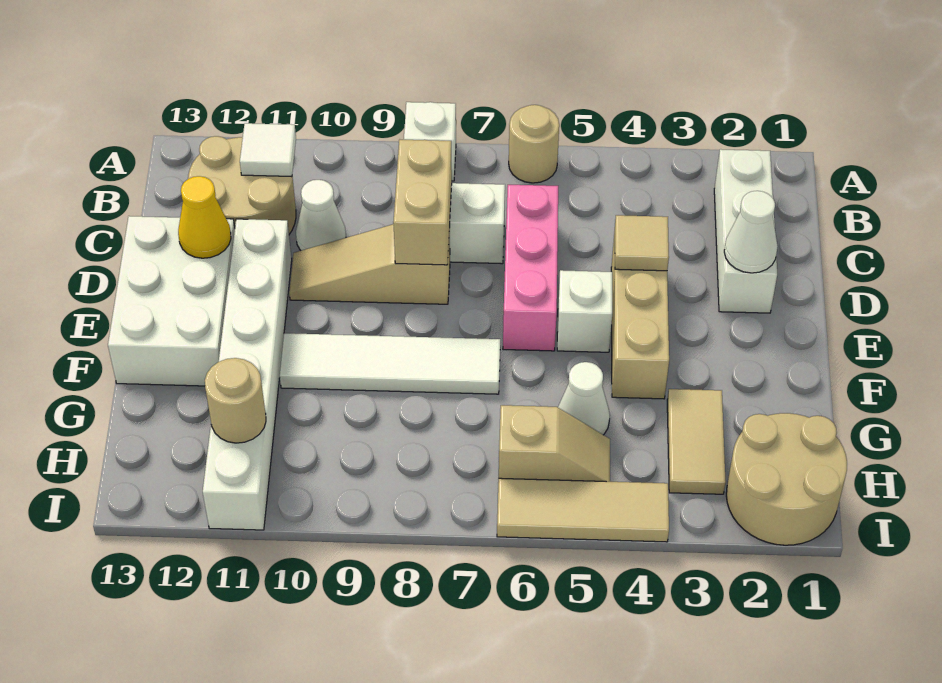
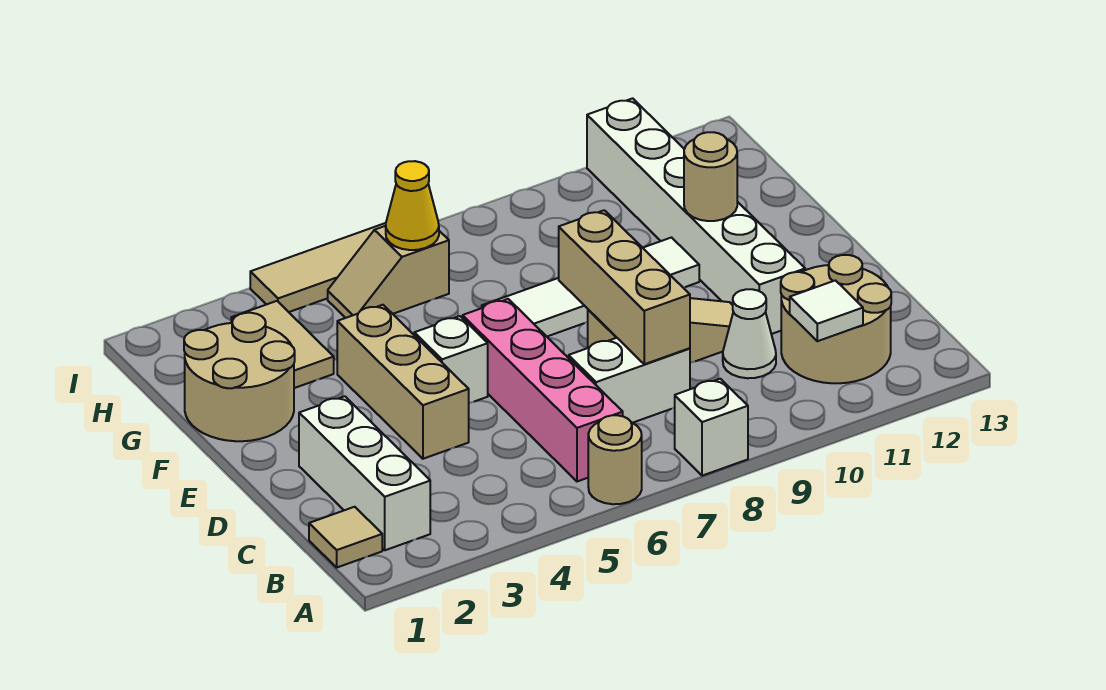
pink 1x3 brick [503,185,558,351] -> pink 1x4 brick [463,299,623,481]
tan 1x2 brick [393,140,452,265] -> tan 1x3 brick [559,210,690,364]
white 1x1 cone [724,191,778,273] -> none
tan 1x1 tile [615,215,669,271] -> tan 1x1 tile moved to [309,507,382,567]
white 2x3 brick [108,216,235,386] -> none
yellow 1x1 cone [178,176,231,258] -> yellow 1x1 cone moved to [386,161,439,250]
white 1x1 cone [558,362,610,435] -> none
tan 2x2 round brick [726,413,847,545] -> tan 2x2 round brick moved to [184,313,295,441]
tan 1x1 round brick [205,358,266,443] -> tan 1x1 round brick moved to [684,132,737,221]

